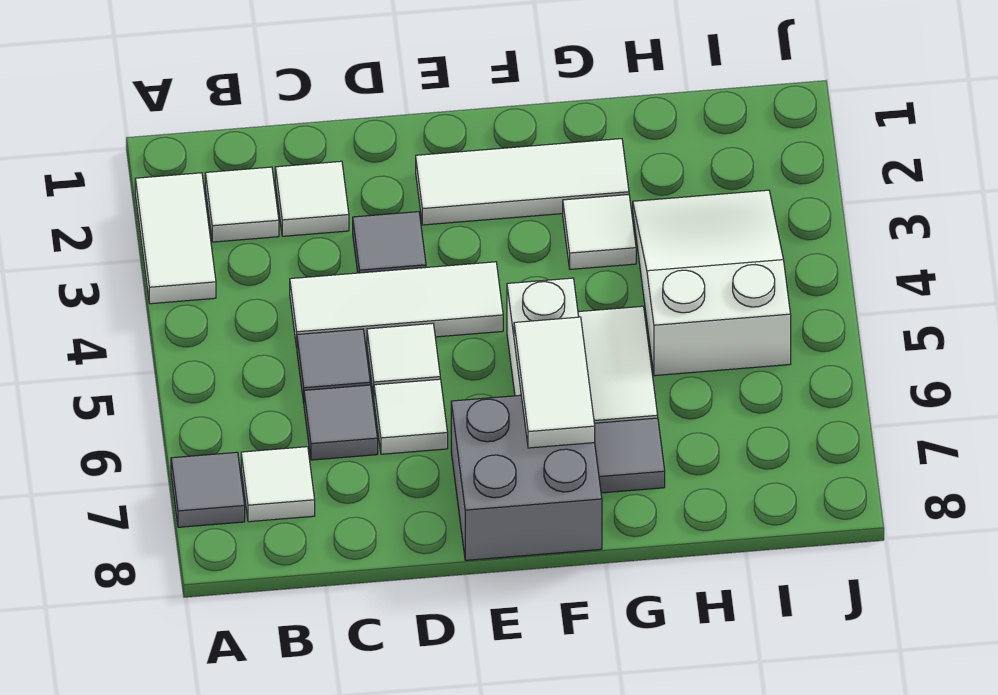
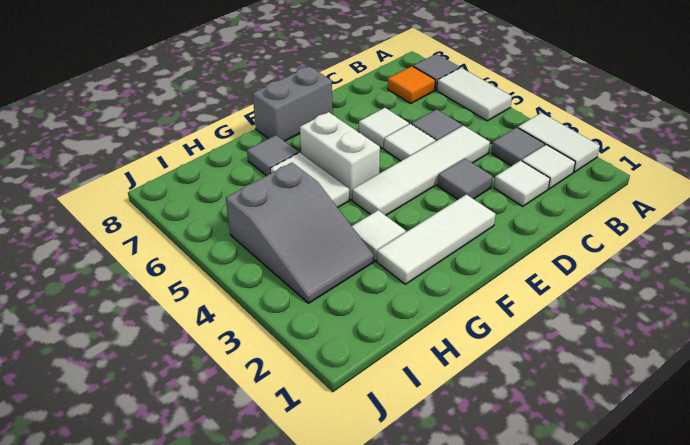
white 1x1 tile [241,447,315,522] -> orange 1x1 tile [388,66,435,103]
white 1x3 tile [290,262,503,347] -> white 1x4 tile [352,126,490,215]
grey 1x1 tile [304,385,378,460] -> grey 1x1 tile moved to [491,128,545,166]
grey 2x2 brick [451,395,602,560] -> grey 1x2 brick [252,66,333,141]
white 1x2 tile [514,317,595,448] -> white 1x2 tile moved to [437,68,512,121]
white 2x3 slope [633,190,791,376] -> grey 2x3 slope [226,163,374,303]

